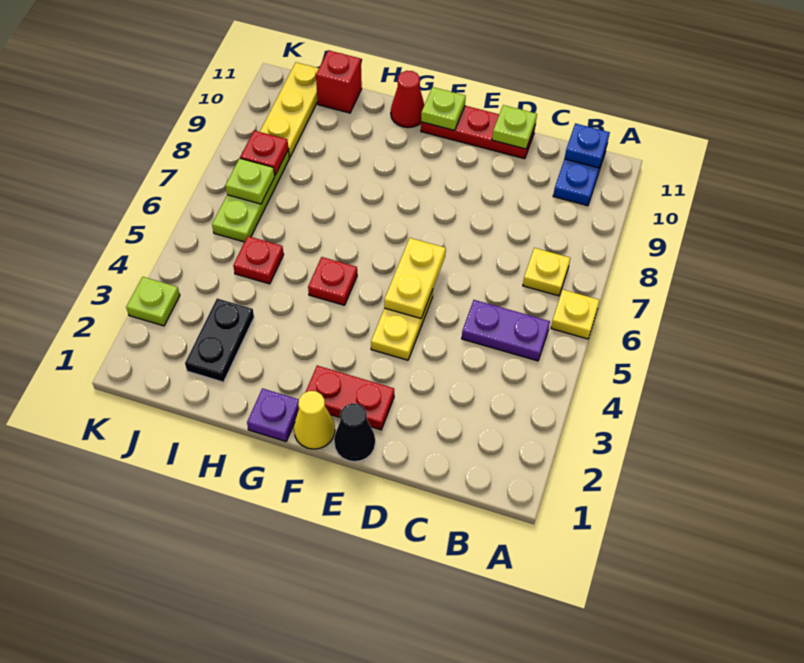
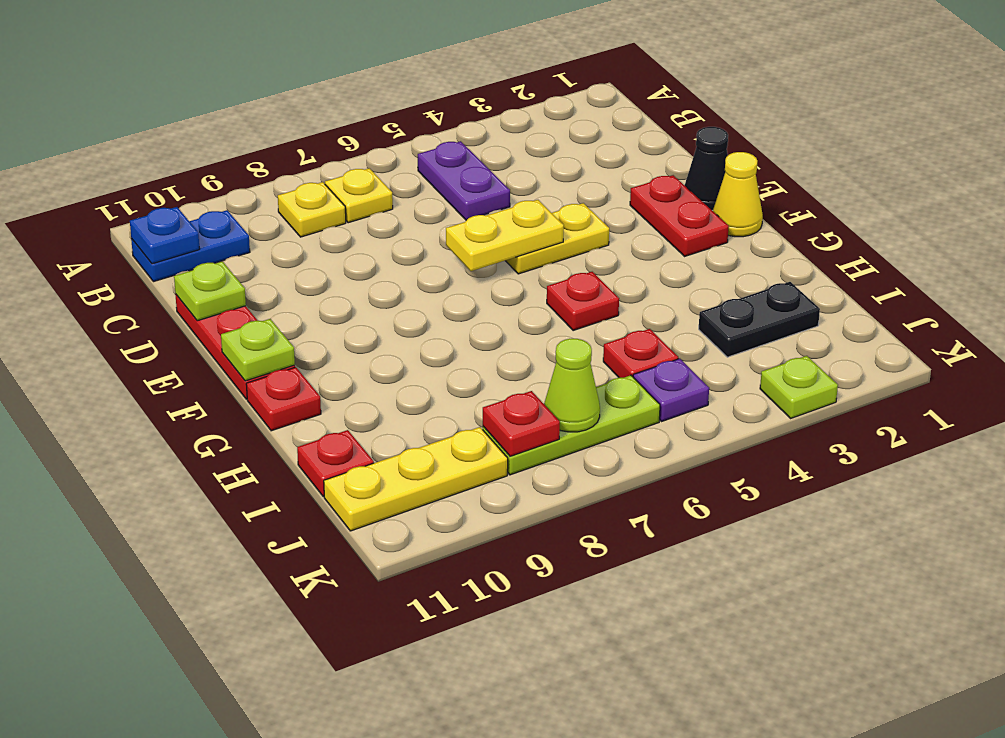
yellow 1x1 plate [551,290,600,339] -> yellow 1x1 plate moved to [278,182,346,237]
purple 1x1 plate [247,388,299,441] -> purple 1x1 plate moved to [633,359,709,421]
red 1x1 cone [391,71,425,128] -> red 1x1 plate [246,367,321,431]
red 1x1 brick [316,50,362,113] -> red 1x1 plate [297,430,374,497]
lime 1x1 plate [225,158,275,204] -> lime 1x1 cone [544,339,600,432]

